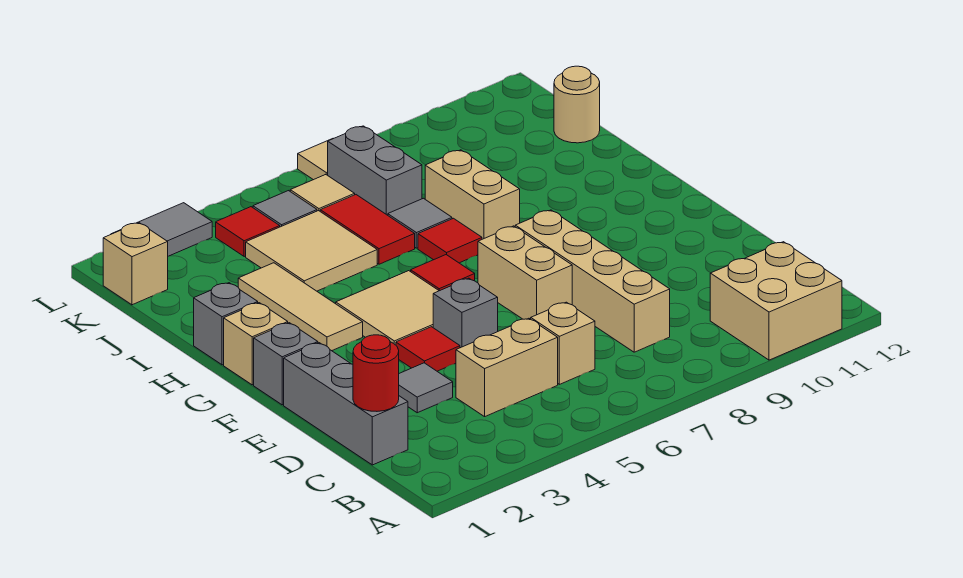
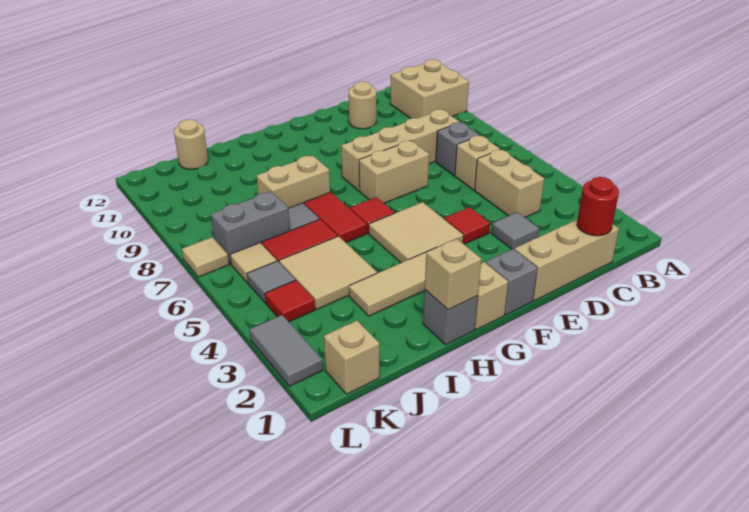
grey 1x3 brick [284,343,408,465] -> tan 1x3 brick [514,220,619,301]
none -> tan 1x1 round brick [349,82,376,129]
grey 1x1 brick [433,278,498,348] -> grey 1x1 brick moved to [436,122,480,175]
none -> tan 1x1 brick [425,239,481,310]
red 1x1 tile [418,218,482,263] -> red 1x2 tile [304,192,367,243]

